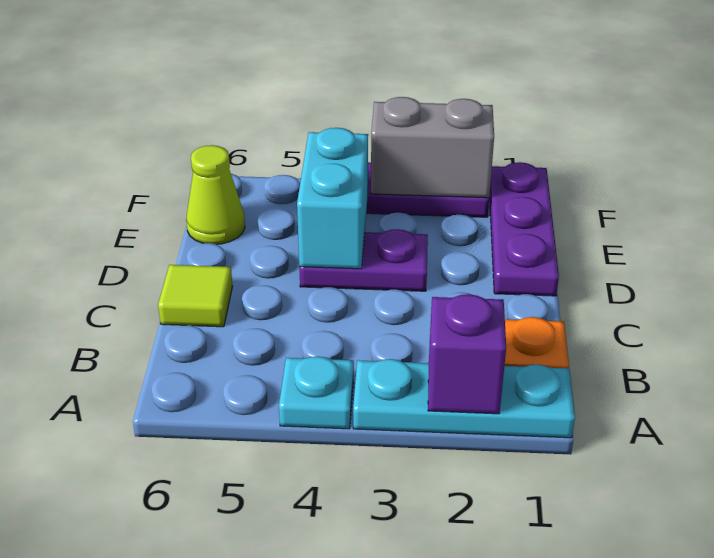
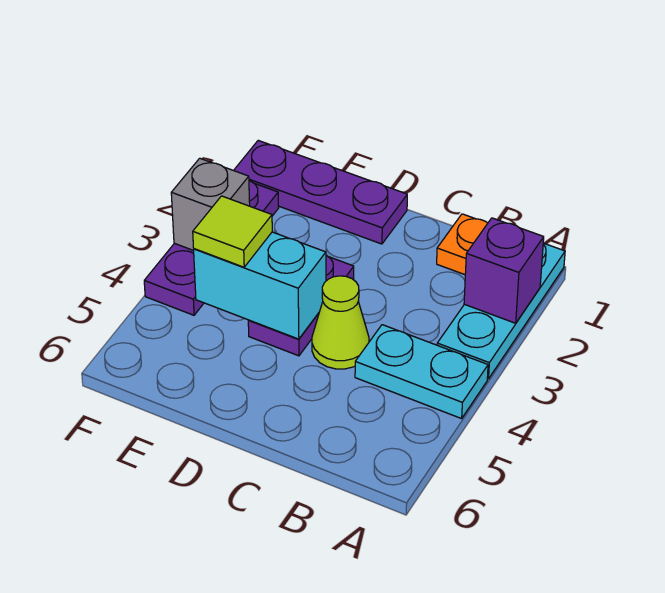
cyan 1x1 plate [279,356,354,429] -> cyan 1x2 plate [355,325,488,419]
lime 1x1 tile [158,265,233,327] -> lime 1x1 tile moved to [193,196,272,267]
lime 1x1 cone [186,145,245,244] -> lime 1x1 cone moved to [312,276,369,369]
grey 1x2 brick [371,97,494,198] -> grey 1x1 brick [171,158,250,251]

